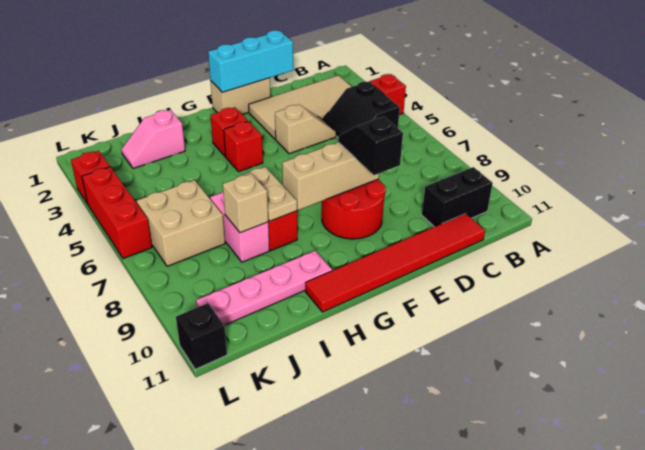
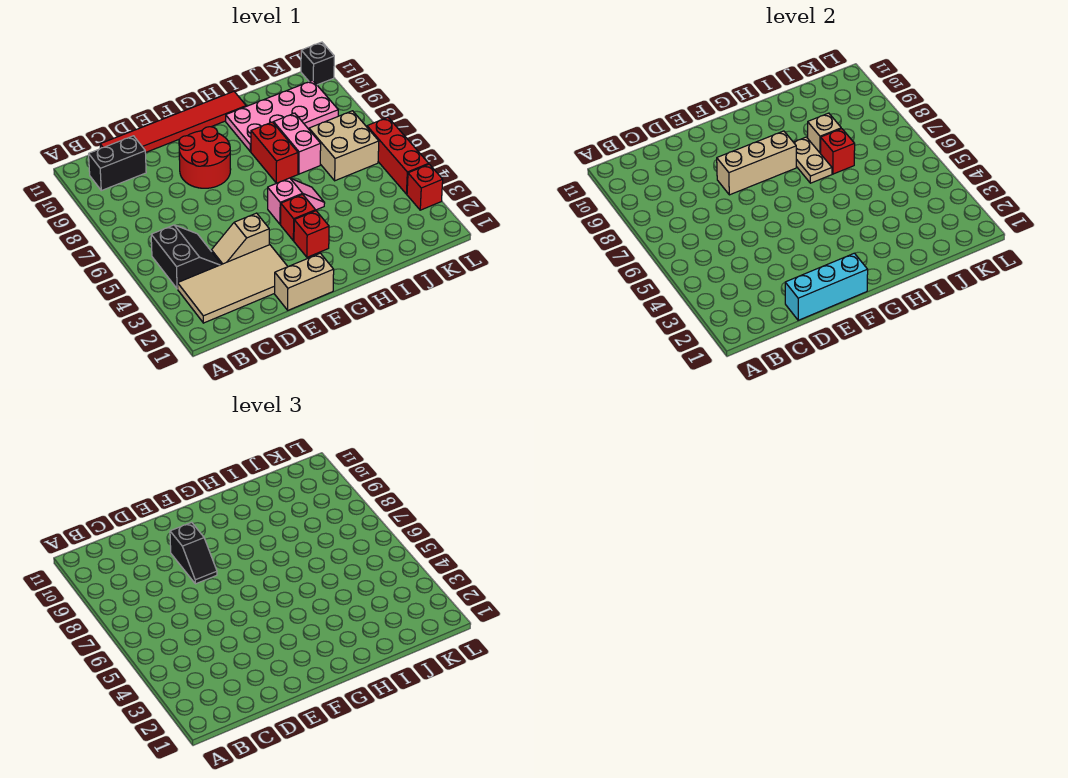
red 1x1 brick [370,74,406,114] -> red 1x1 brick moved to [821,129,855,174]
pink 1x4 plate [196,251,332,325] -> pink 2x4 plate [226,80,338,152]
pink 1x2 slope [122,110,185,168] -> pink 1x2 slope moved to [268,178,325,225]

